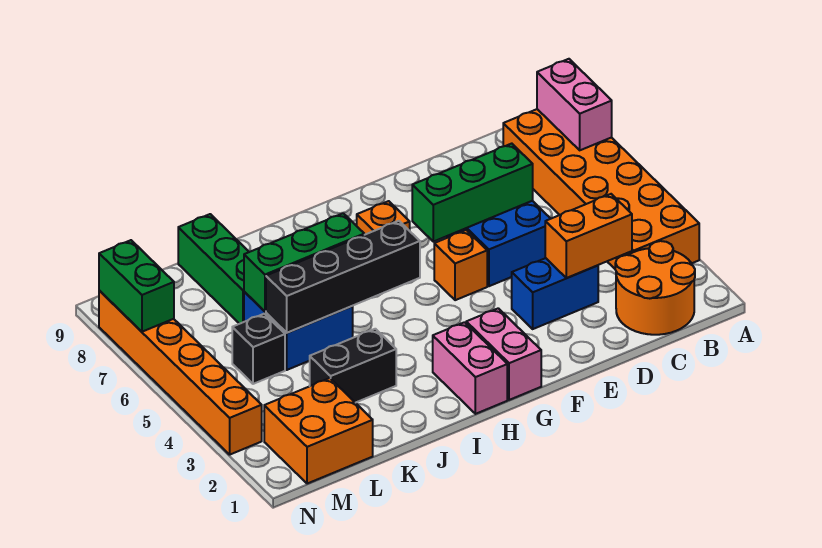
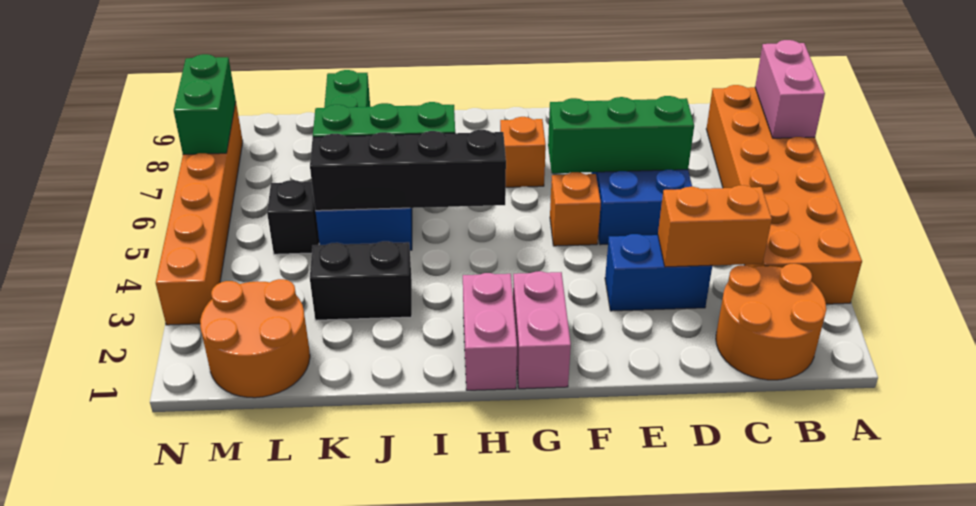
orange 2x2 brick [264,378,373,484] -> orange 2x2 round brick [200,279,310,398]

